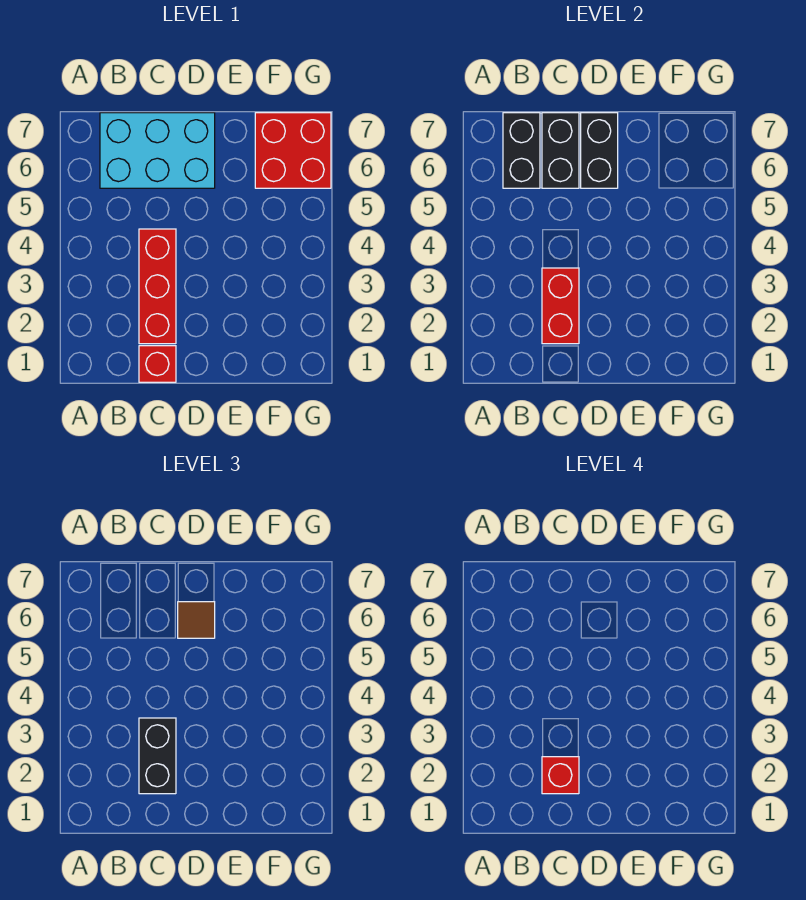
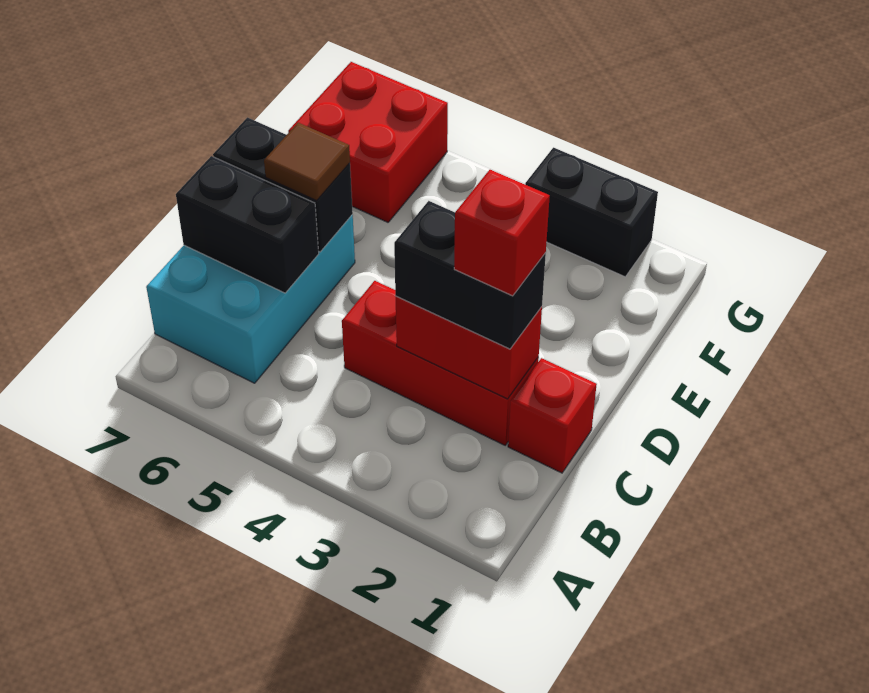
black 1x2 brick [503,113,540,188] -> black 1x2 brick moved to [525,148,658,277]

